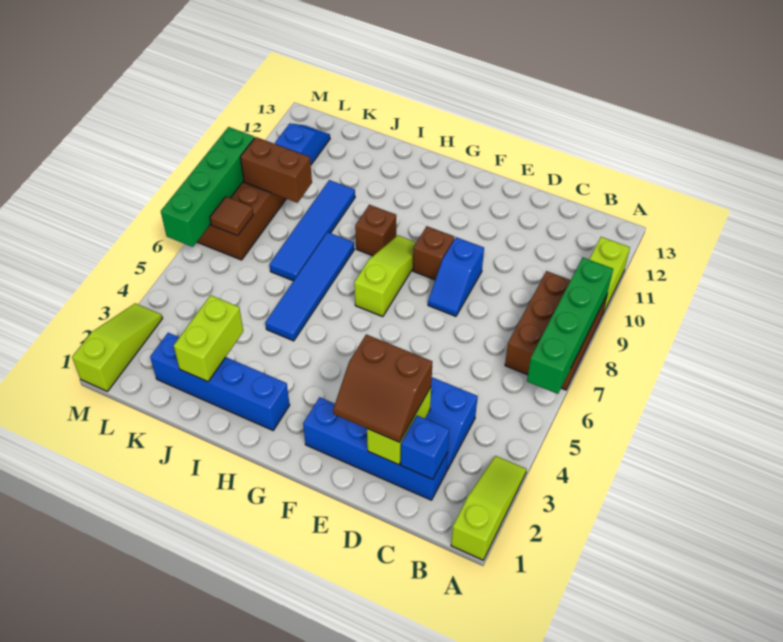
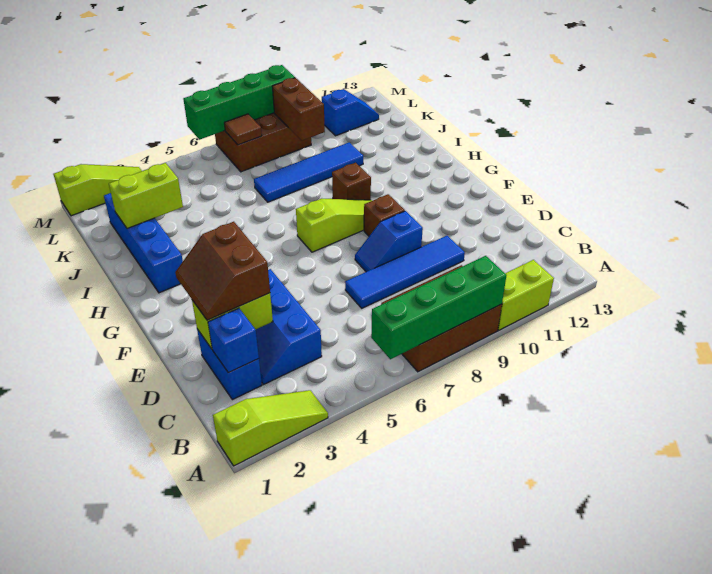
blue 1x4 brick [303,397,448,500] -> blue 1x2 brick [197,329,262,400]
blue 1x4 tile [265,232,354,341] -> blue 1x4 tile moved to [345,236,465,308]

